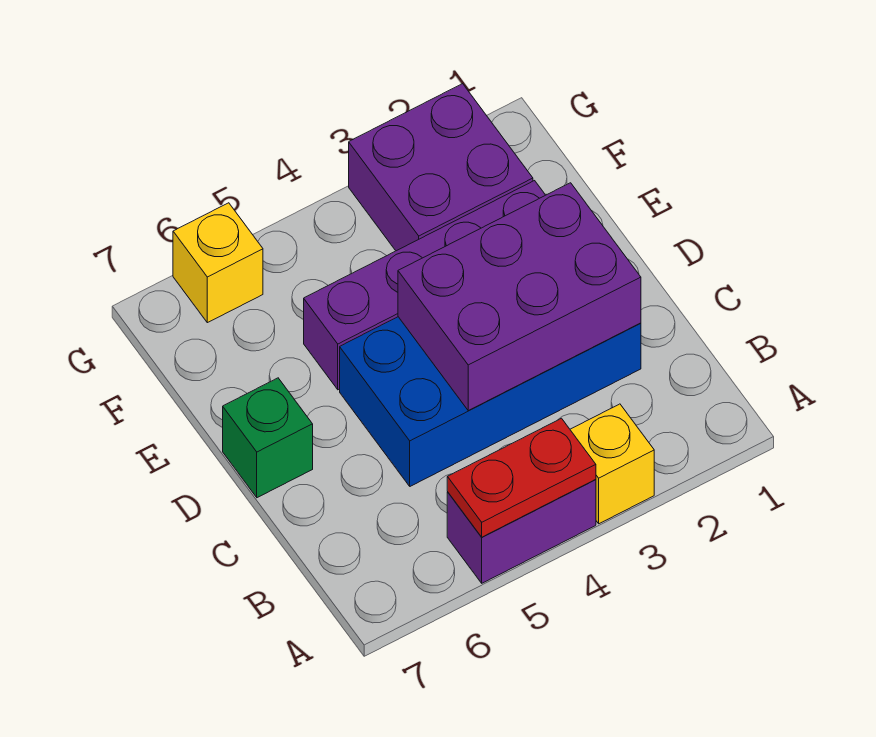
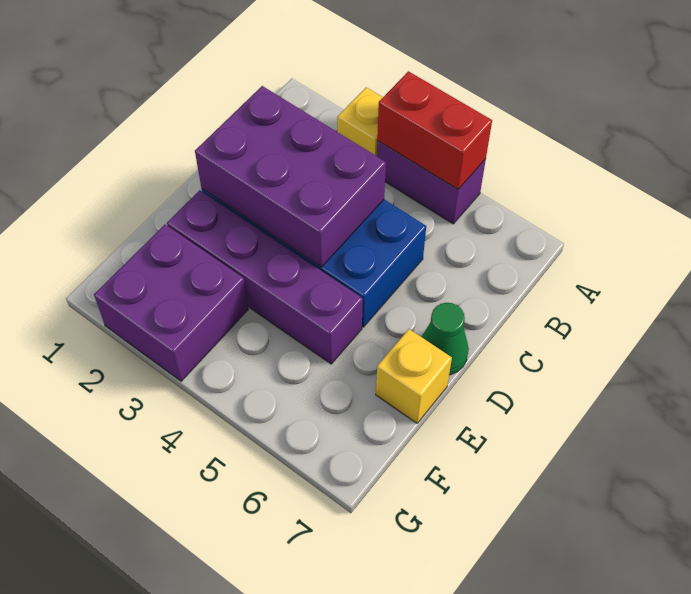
red 1x2 plate [447,418,596,537] -> red 1x2 brick [377,71,492,189]
green 1x1 brick [223,378,313,498] -> green 1x1 cone [422,303,469,375]
yellow 1x1 brick [173,203,263,323] -> yellow 1x1 brick moved to [376,329,452,423]

